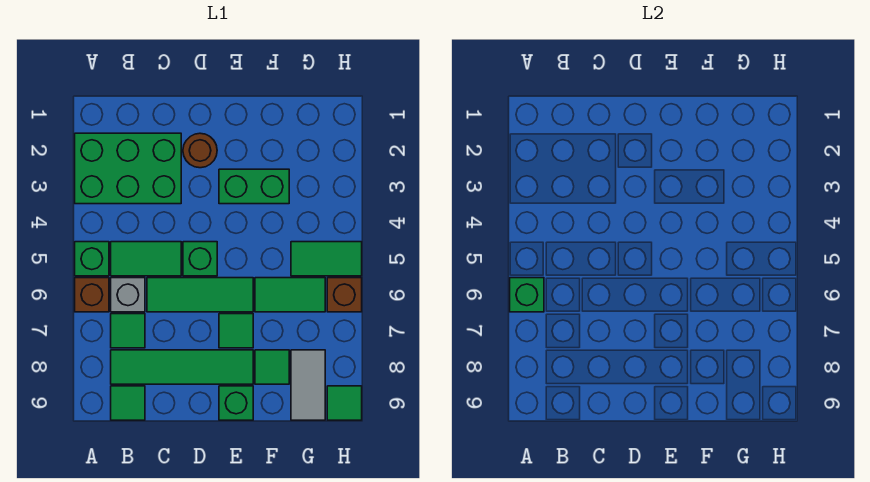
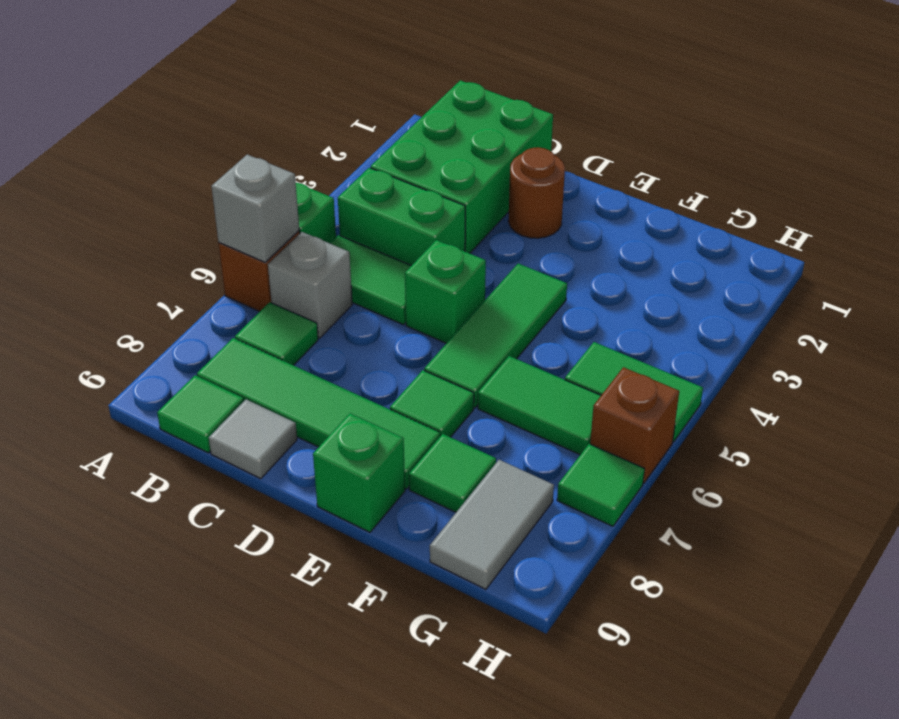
green 2x3 brick [75,133,181,204] -> green 2x3 brick turned to [371,80,553,253]
green 1x1 brick [510,278,544,312] -> grey 1x1 brick [211,155,299,262]
green 1x3 tile [147,278,253,312] -> green 1x3 tile turned to [424,264,567,408]
none -> grey 1x1 tile [209,399,297,479]
green 1x2 brick [219,169,289,204] -> green 1x2 brick moved to [338,168,465,266]
green 1x1 tile [327,386,362,420] -> green 1x1 tile moved to [557,444,645,526]

